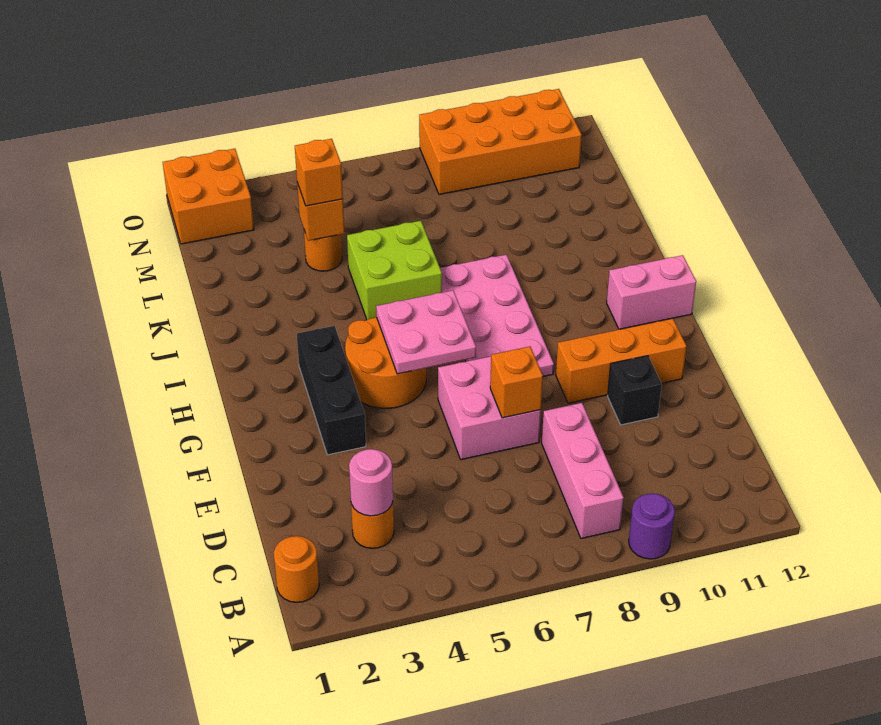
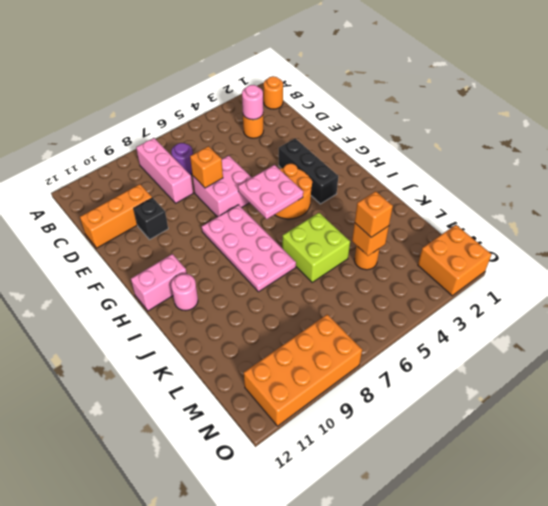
purple 1x1 round brick [629,493,675,559] -> purple 1x1 round brick moved to [171,143,193,175]
orange 1x3 brick [556,318,687,403] -> orange 1x3 brick moved to [80,184,152,248]
none -> pink 1x1 round brick [171,274,198,311]

